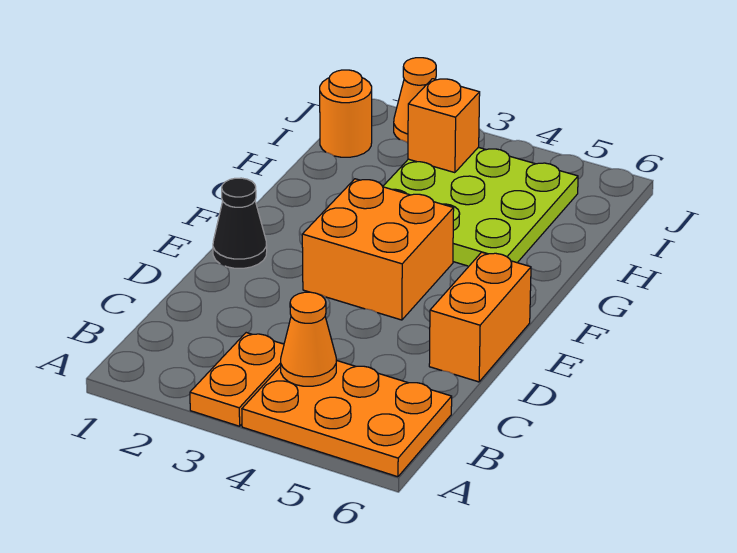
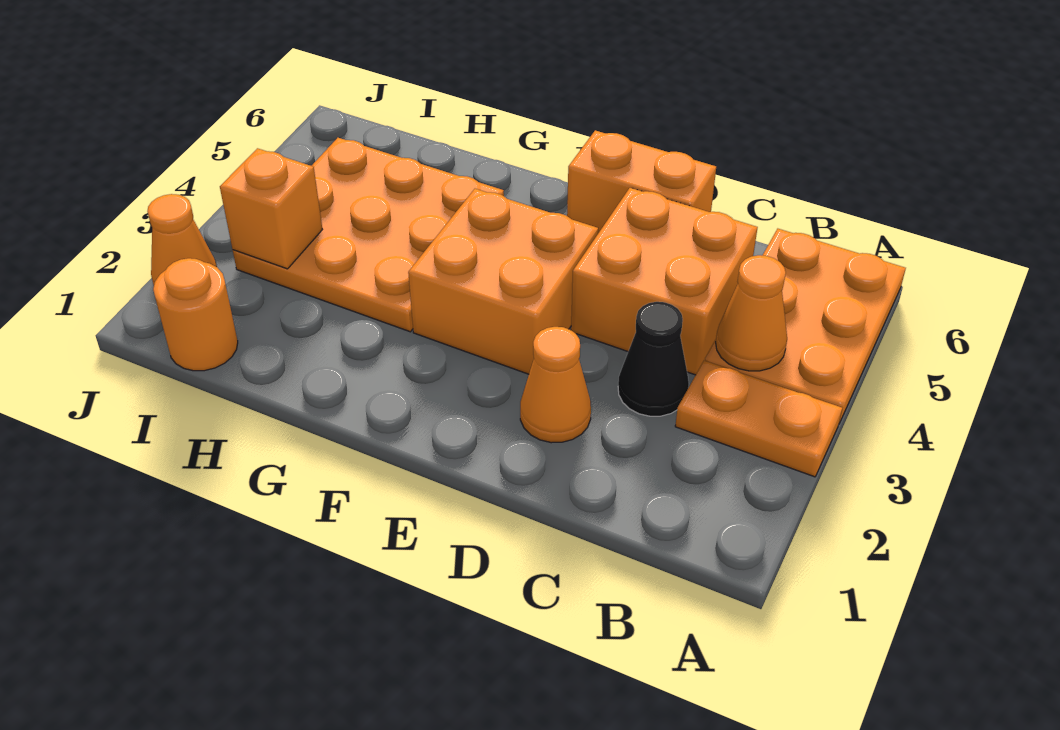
none -> orange 2x2 brick [571,188,758,375]
none -> orange 1x1 cone [520,327,591,443]
black 1x1 cone [213,178,267,268] -> black 1x1 cone moved to [618,302,689,416]
lime 3x3 plate [383,147,578,266] -> orange 3x3 plate [233,138,504,332]

